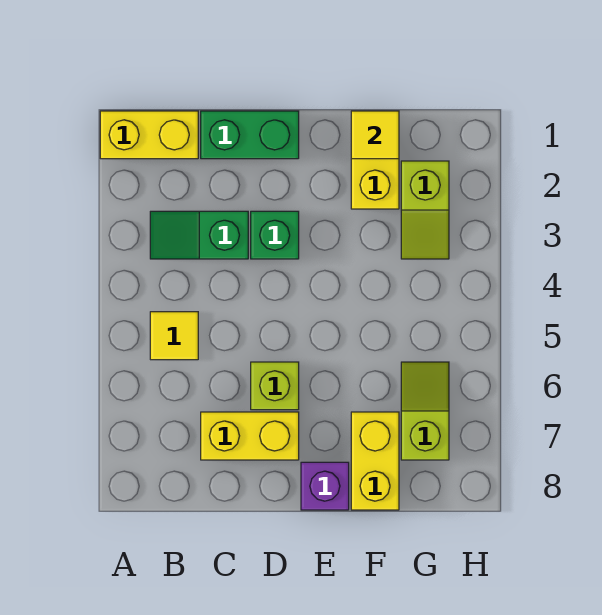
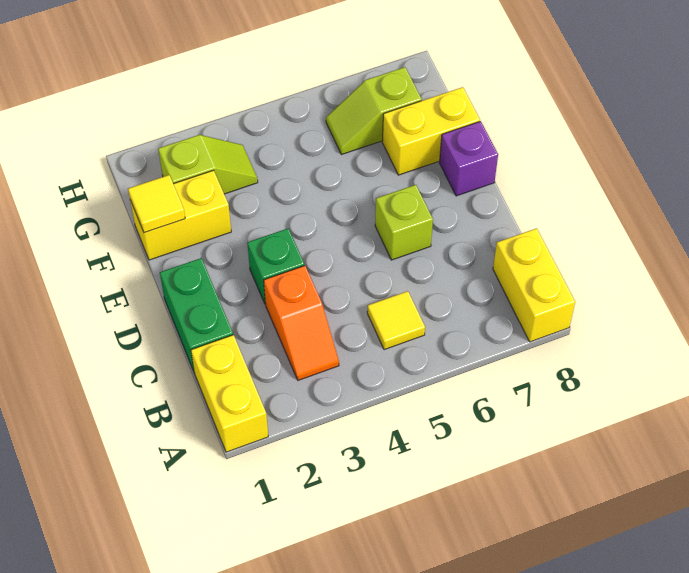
green 1x2 slope [150,211,248,259] -> orange 1x2 slope [264,266,339,380]
yellow 1x2 brick [201,412,299,460] -> yellow 1x2 brick moved to [493,228,575,342]

